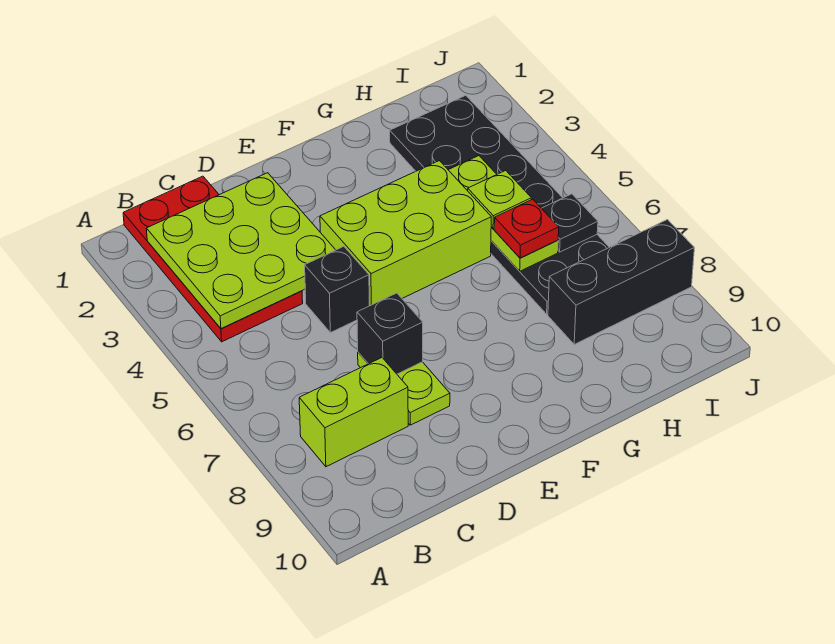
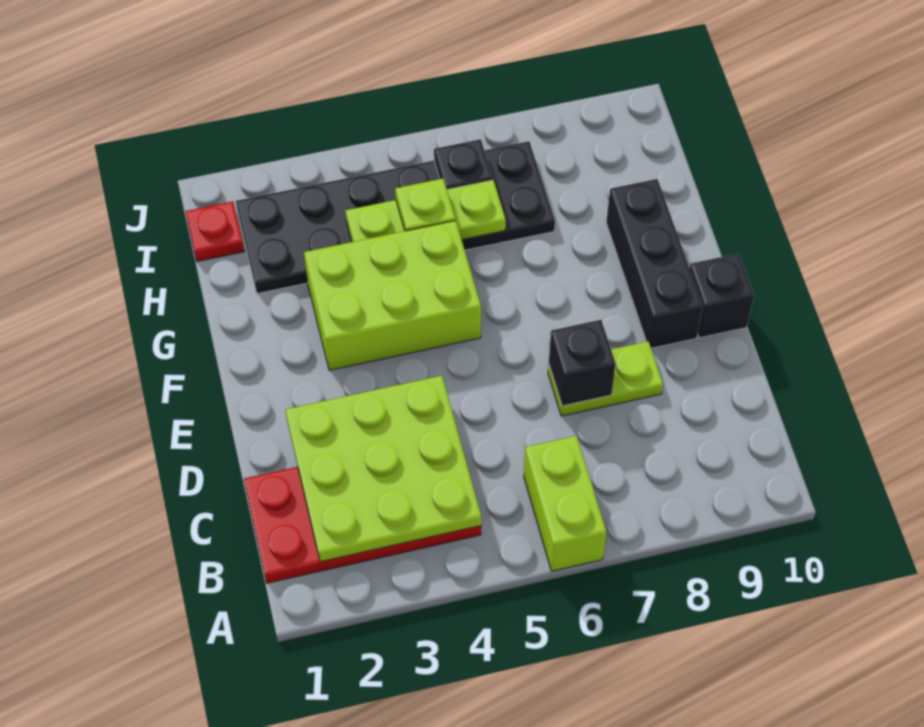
lime 1x2 brick [299,358,408,467] -> lime 1x2 brick moved to [524,436,606,571]
black 1x1 brick [305,246,369,333] -> black 1x1 brick moved to [690,253,754,338]
lime 2x3 brick [320,161,491,306] -> lime 2x3 brick turned to [304,221,481,370]
red 1x1 plate [494,199,559,258] -> red 1x1 plate moved to [186,202,244,262]
black 1x3 brick [548,220,694,344] -> black 1x3 brick moved to [606,179,703,348]

